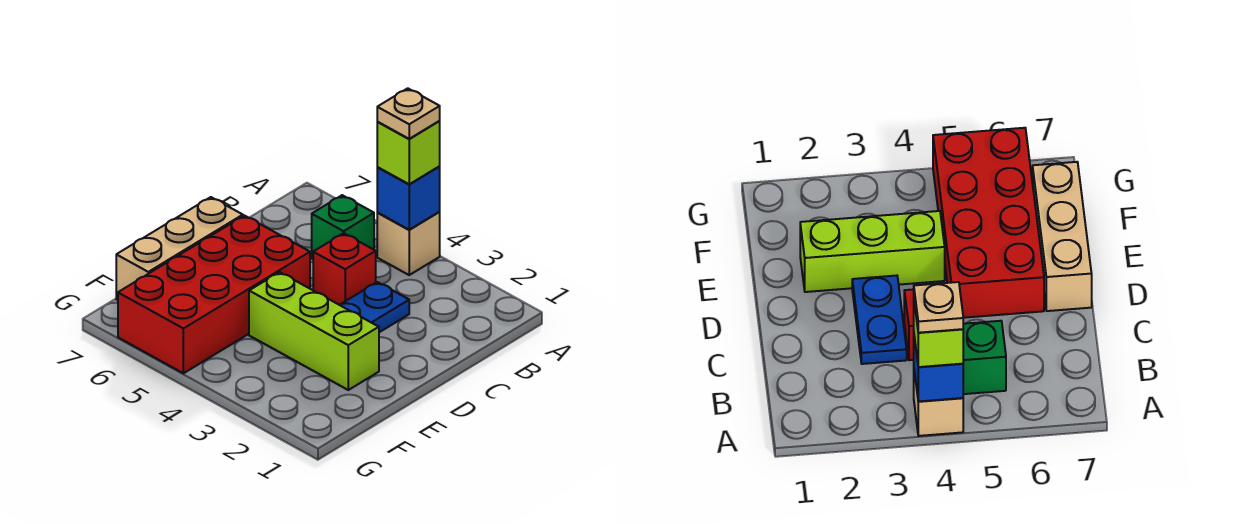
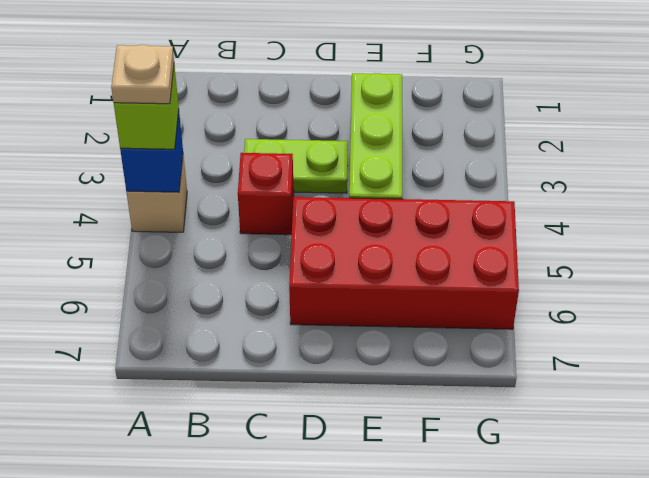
green 1x1 brick [312,195,374,259] -> none
blue 1x2 plate [339,282,409,332] -> lime 1x2 plate [244,139,348,193]
tan 1x3 brick [116,197,243,300] -> none

